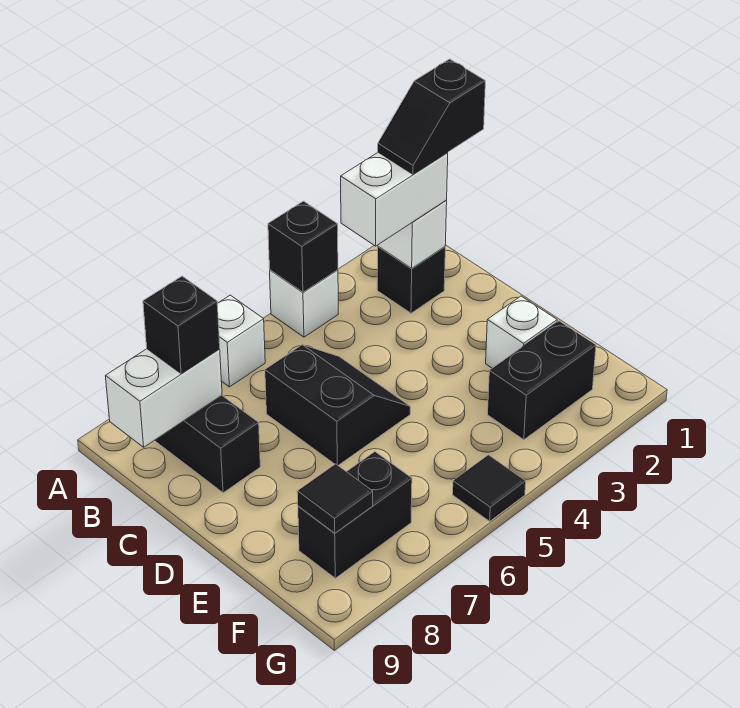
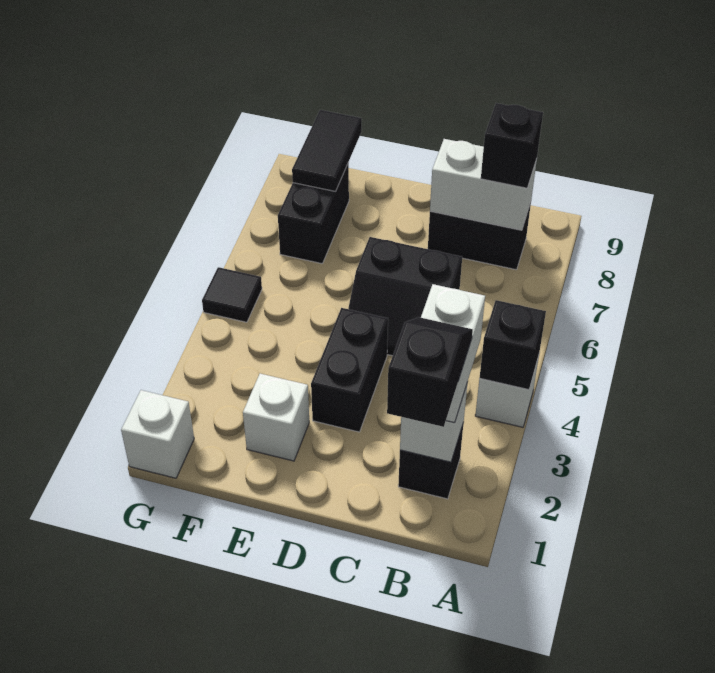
white 1x1 brick [217,295,265,387] -> white 1x1 brick moved to [121,390,194,478]
white 1x2 brick [106,349,222,447] -> white 1x2 brick turned to [430,139,537,230]
black 1x2 brick [488,321,596,440] -> black 1x2 brick moved to [311,308,388,432]
black 1x1 tile [297,464,373,533] -> black 1x2 tile [292,110,362,191]

